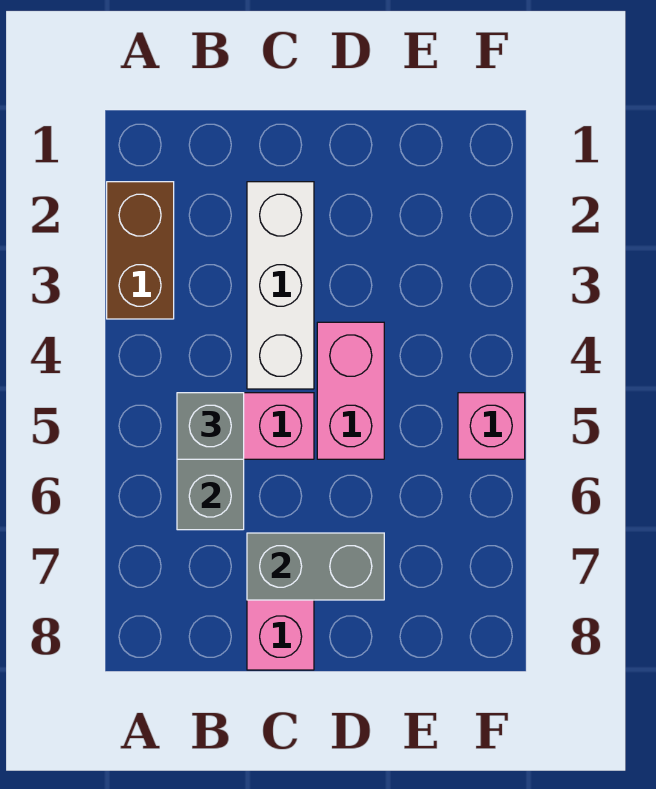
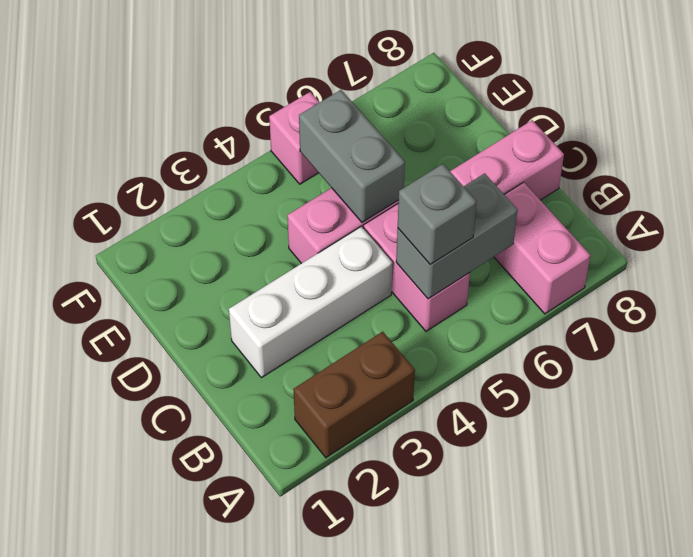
none -> pink 1x2 brick [494,182,591,314]
grey 1x2 brick [247,533,384,600] -> grey 1x2 brick moved to [299,90,405,223]

